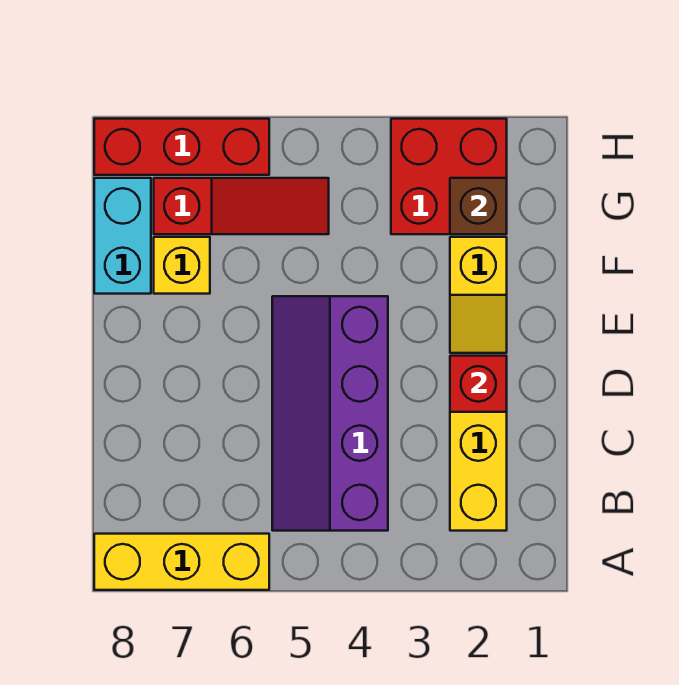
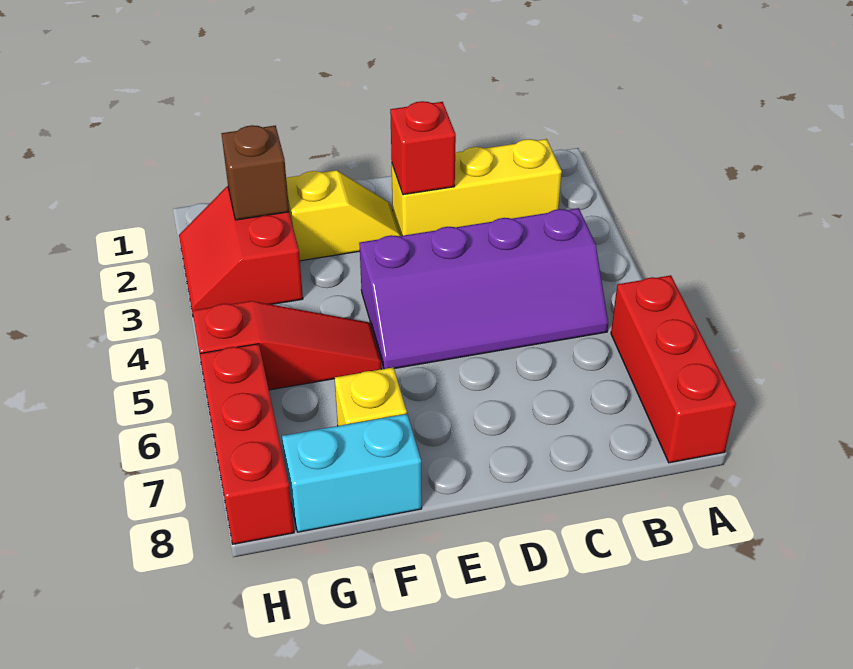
yellow 1x3 brick [94,534,269,590] -> red 1x3 brick [611,275,736,463]
red 2x2 brick [391,119,507,234] -> red 2x2 slope [179,186,303,314]
red 1x3 slope [154,178,329,234] -> red 1x3 slope turned to [193,301,382,390]

